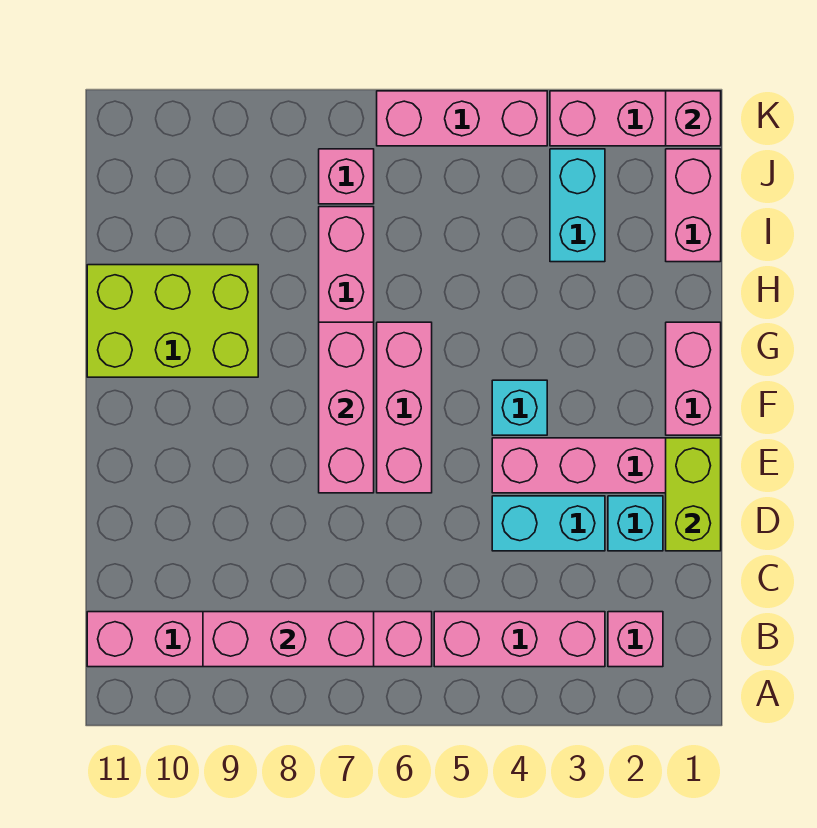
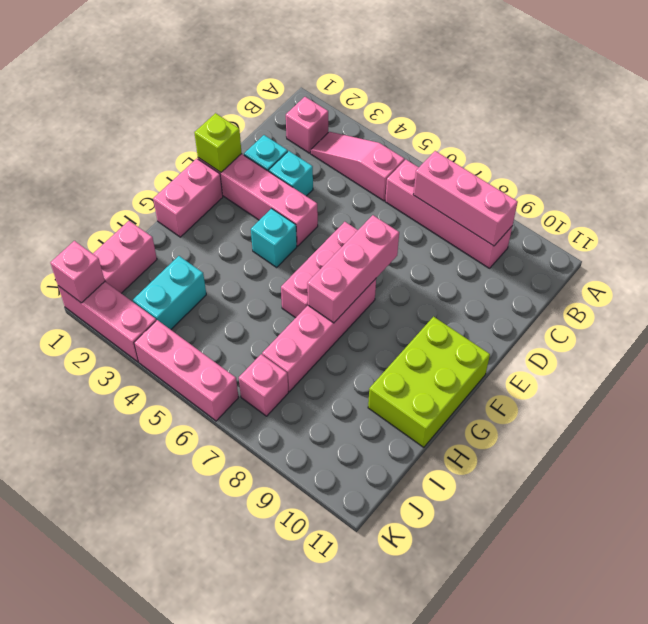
pink 1x3 brick [434,612,605,667] -> pink 1x3 slope [311,132,405,201]
pink 1x6 brick [87,612,432,667] -> pink 1x4 brick [385,160,512,268]
lime 1x2 brick [666,438,721,551] -> lime 1x1 brick [194,113,242,172]
cyan 1x2 brick [492,496,605,551] -> cyan 1x1 brick [269,151,313,196]
lime 2x3 brick [87,265,258,377] -> lime 2x3 brick turned to [368,317,490,447]

